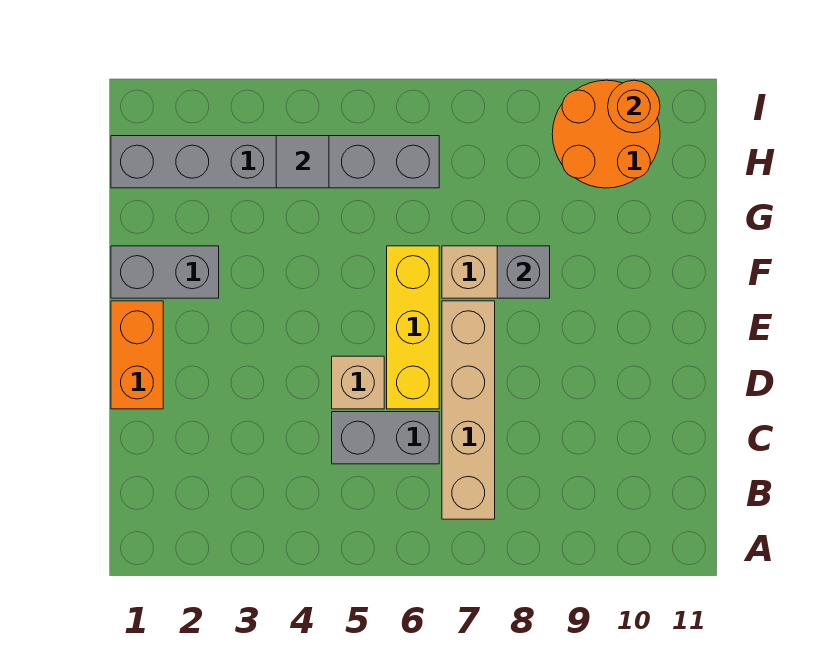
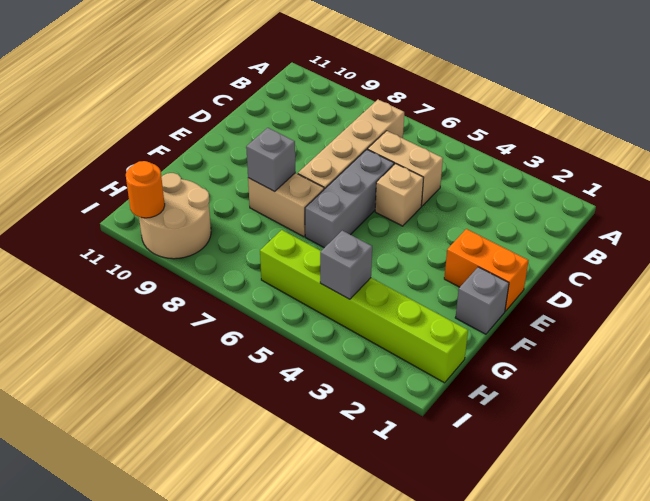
grey 1x2 brick [332,412,439,464] -> tan 1x2 brick [368,131,443,206]
orange 1x2 brick [111,301,163,409] -> orange 1x2 brick turned to [444,229,529,311]
yellow 1x3 brick [387,246,439,409] -> grey 1x3 brick [305,150,394,248]
grey 1x2 brick [111,246,219,298] -> grey 1x1 brick [455,267,509,334]
grey 1x6 brick [111,136,439,188] -> lime 1x6 brick [260,230,468,383]
grey 1x1 tile [276,136,329,188] -> grey 1x1 brick [320,231,372,299]
orange 2x2 round brick [552,80,660,188] -> tan 2x2 round brick [139,173,211,259]

